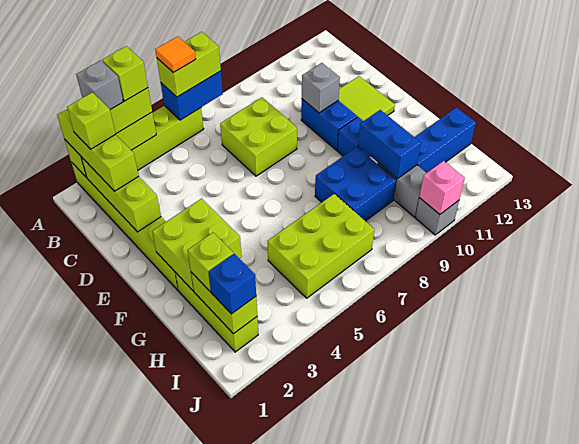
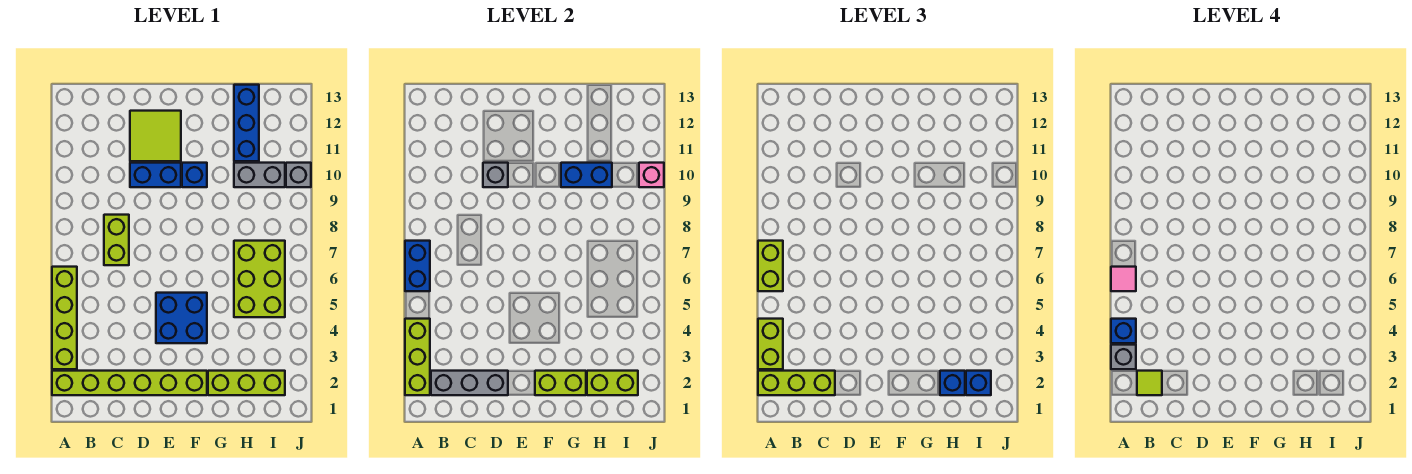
lime 1x1 brick [102,46,148,101] -> blue 1x1 brick [1111,319,1136,343]
orange 1x1 tile [155,36,196,72] -> pink 1x1 tile [1111,267,1136,291]
lime 1x3 brick [81,157,161,232] -> grey 1x3 brick [431,371,508,395]
lime 1x1 brick [67,92,115,149] -> lime 1x1 tile [1137,371,1162,395]
lime 2x2 brick [220,97,297,176] -> lime 1x2 brick [104,215,129,265]
lime 2x2 brick [152,199,242,291] -> lime 1x2 brick [535,371,586,395]
blue 2x2 brick [315,147,396,221] -> blue 2x2 brick moved to [156,293,207,343]
lime 1x1 brick [188,233,233,292] -> blue 1x1 brick [940,371,965,395]

